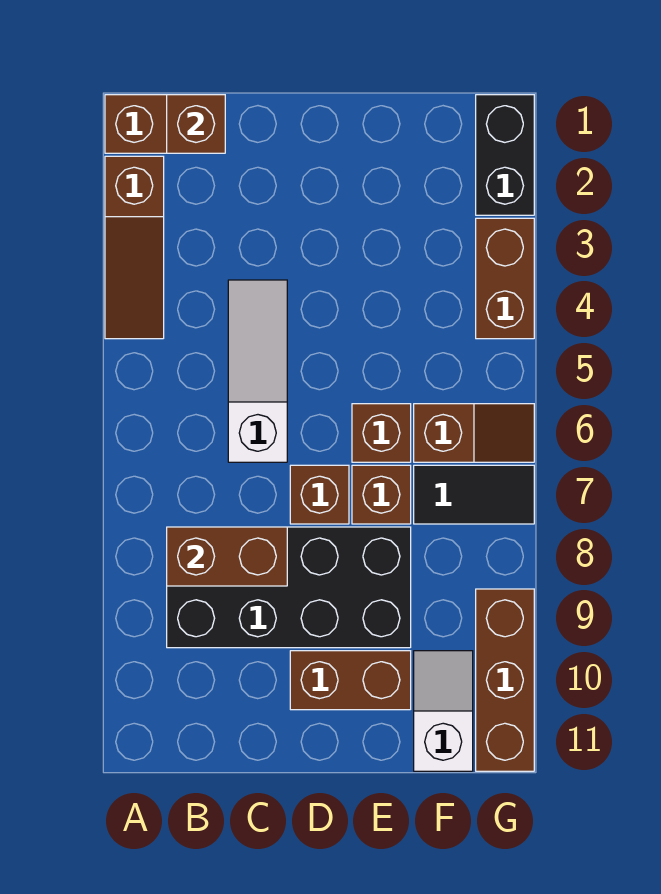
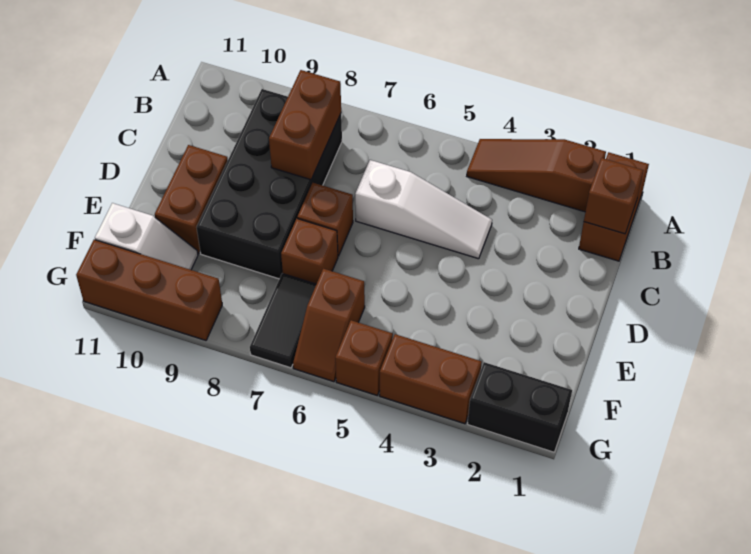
brown 1x1 brick [352,404,411,462] -> brown 1x1 brick moved to [335,320,393,395]

